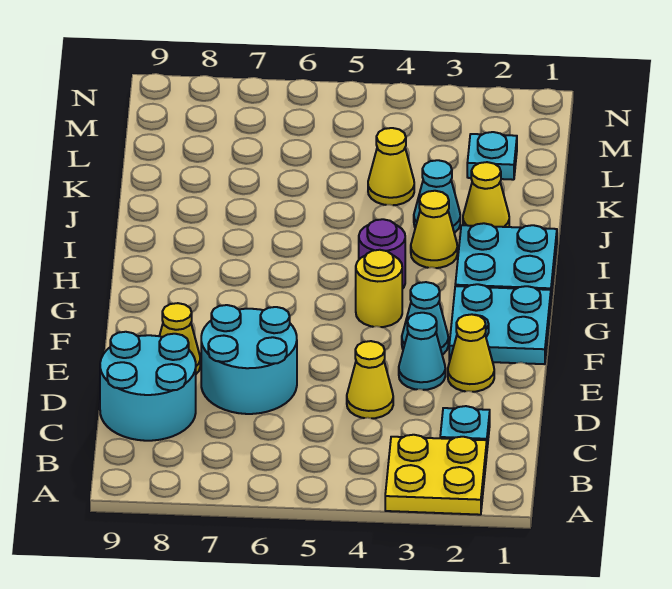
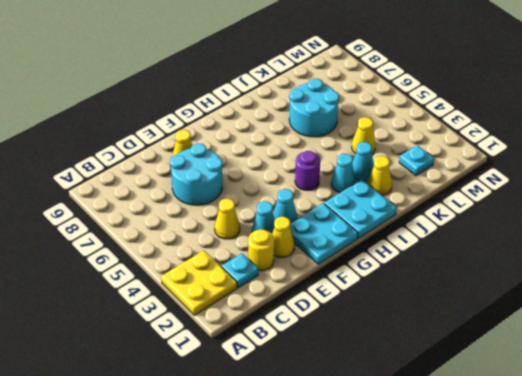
cyan 2x2 round brick [100,332,196,441] -> cyan 2x2 round brick moved to [289,79,339,137]
yellow 1x1 round brick [356,250,402,327] -> yellow 1x1 round brick moved to [248,229,274,271]
yellow 1x1 cone [411,191,457,268] -> cyan 1x1 cone [331,153,356,192]

